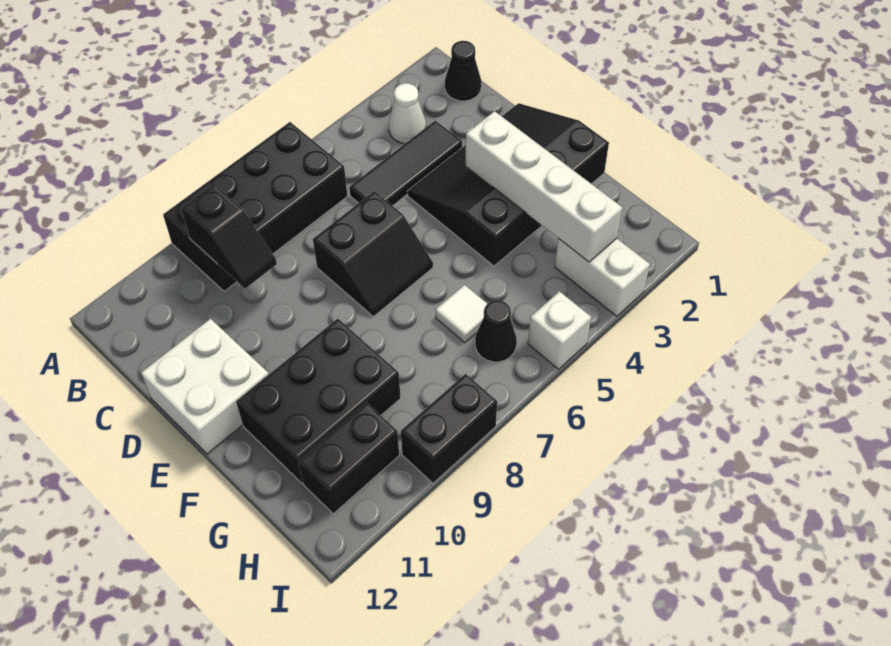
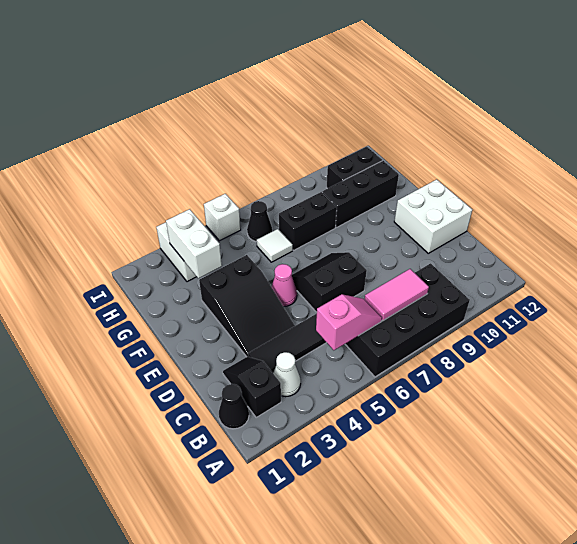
none -> pink 1x2 slope [316,294,382,350]
none -> pink 1x2 tile [365,269,429,321]
black 1x2 slope [181,184,277,289] -> black 1x2 slope moved to [223,357,281,417]
black 3x4 slope [407,103,609,266] -> black 2x3 slope [199,255,295,357]
white 1x4 brick [466,111,622,262] -> white 1x2 brick [166,209,222,279]
none -> pink 1x1 cone [272,264,297,307]
black 2x3 brick [236,319,401,483] -> black 1x3 brick [322,161,399,228]
black 1x2 brick [401,374,497,483] -> black 1x2 brick moved to [279,192,337,250]

